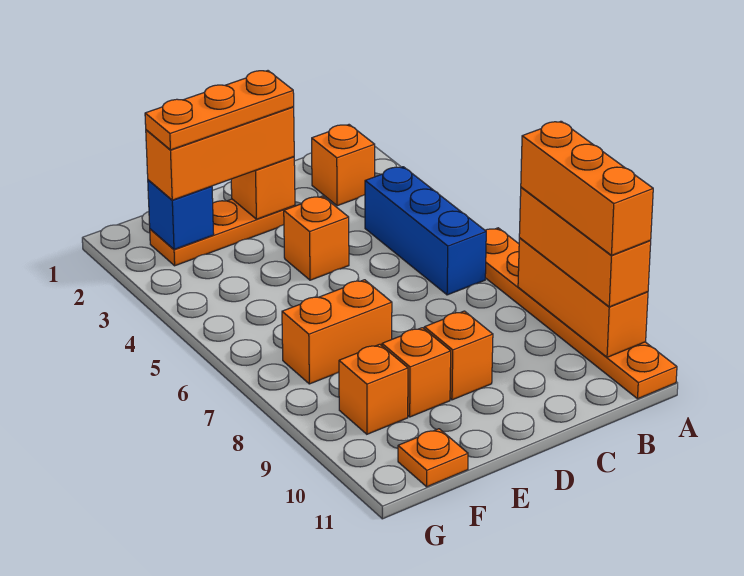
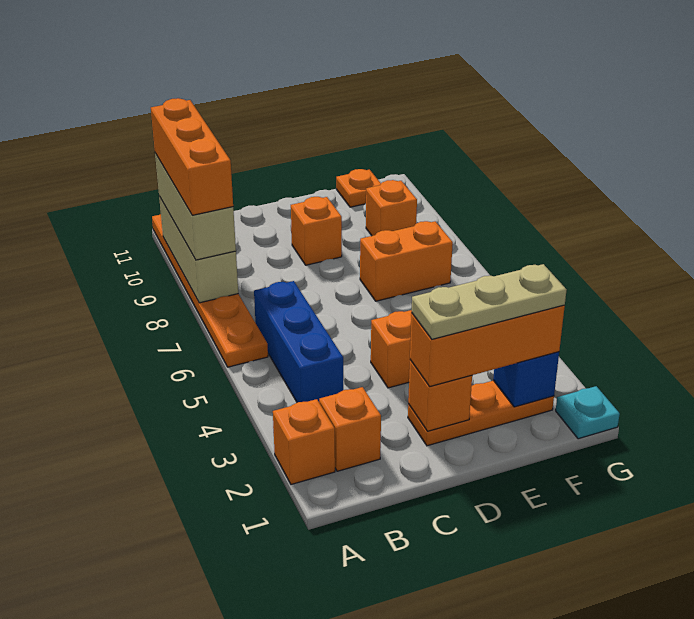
orange 1x3 brick [518,238,648,357] -> tan 1x3 brick [159,196,238,303]
orange 1x3 brick [519,187,651,307] -> tan 1x3 brick [155,153,236,260]
orange 1x3 plate [145,71,294,150] -> tan 1x3 plate [412,264,566,339]
orange 1x1 brick [382,328,451,417] -> orange 1x1 brick moved to [273,399,335,484]
none -> cyan 1x1 plate [556,386,620,439]

